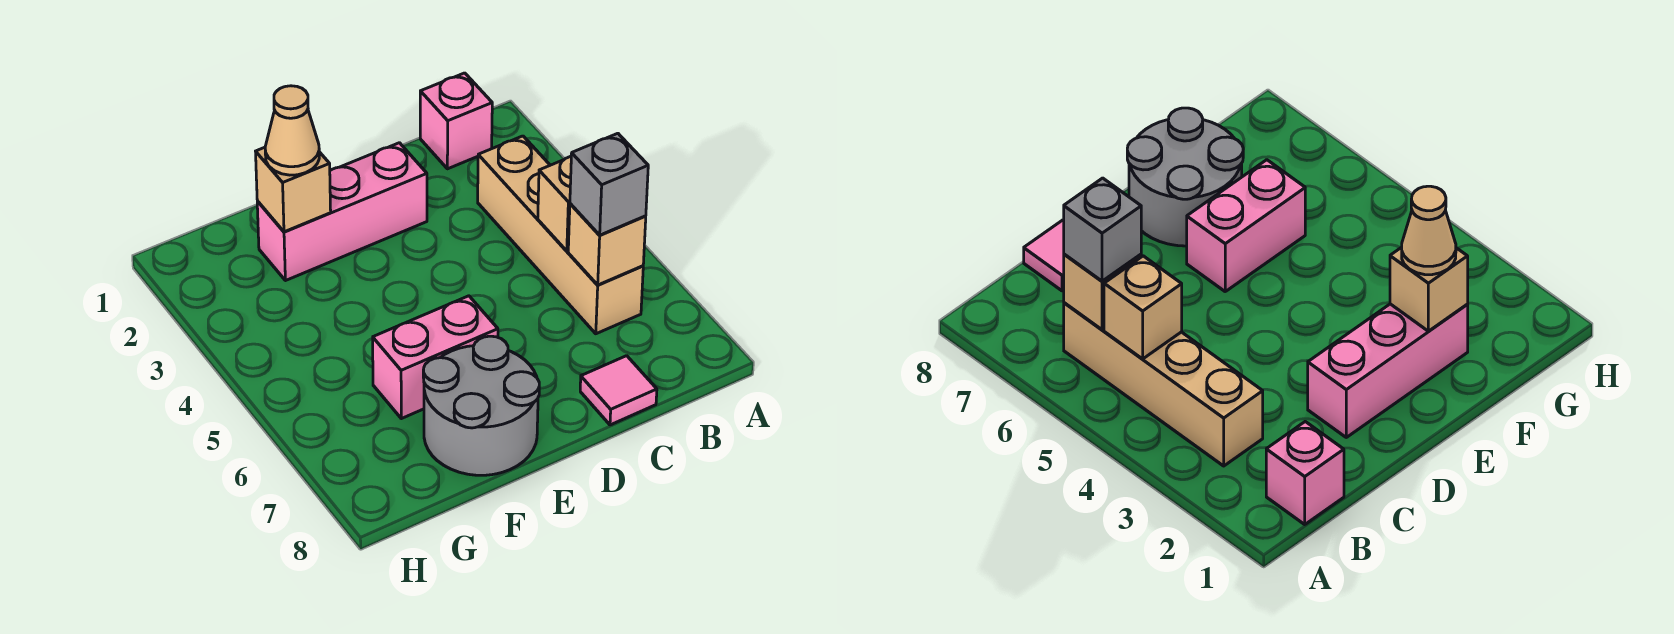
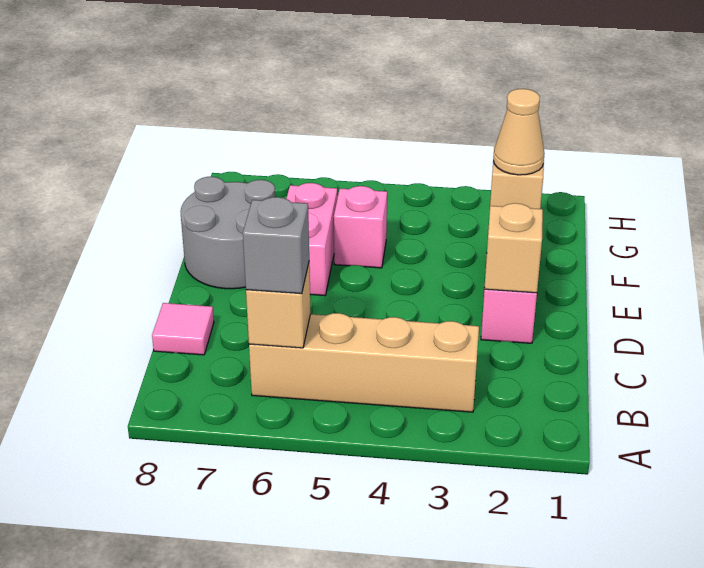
pink 1x1 brick [420,73,492,169] -> pink 1x1 brick moved to [334,186,387,268]
tan 1x1 brick [538,156,571,251] -> tan 1x1 brick moved to [484,203,543,293]

